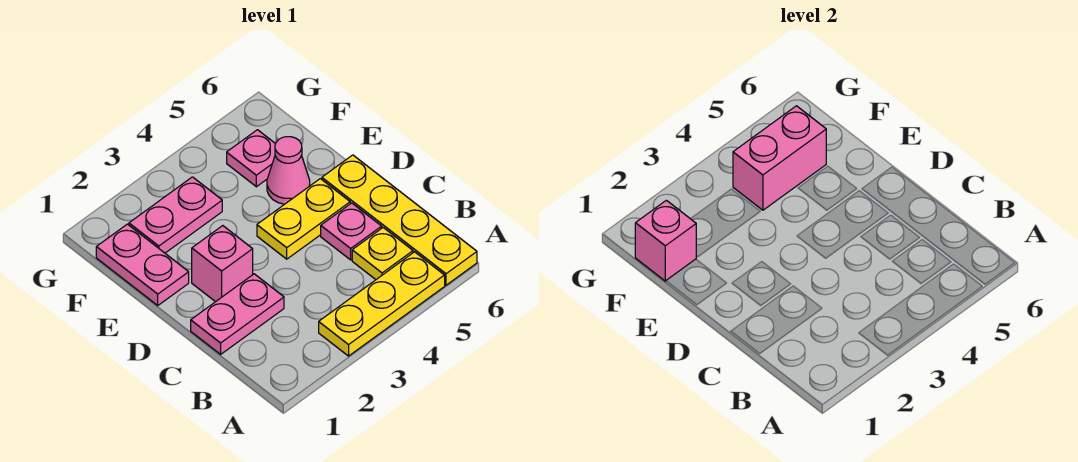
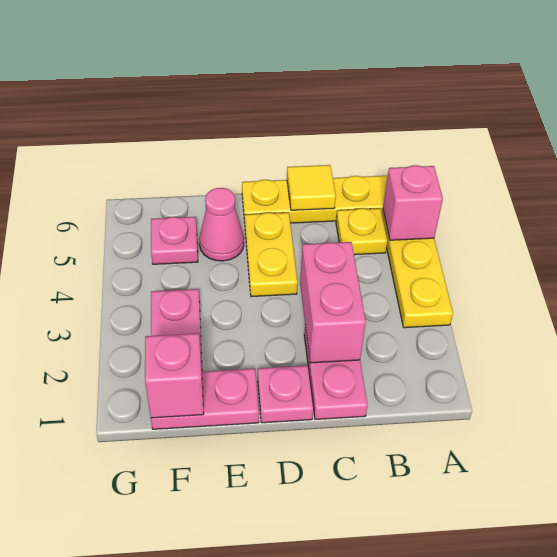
pink 1x1 plate [321,203,382,260] -> pink 1x1 plate moved to [258,366,313,423]
none -> yellow 1x1 tile [287,165,336,210]
pink 1x1 brick [192,226,253,302] -> pink 1x1 brick moved to [383,165,443,240]
pink 1x2 brick [733,106,826,210] -> pink 1x2 brick moved to [300,242,366,363]

